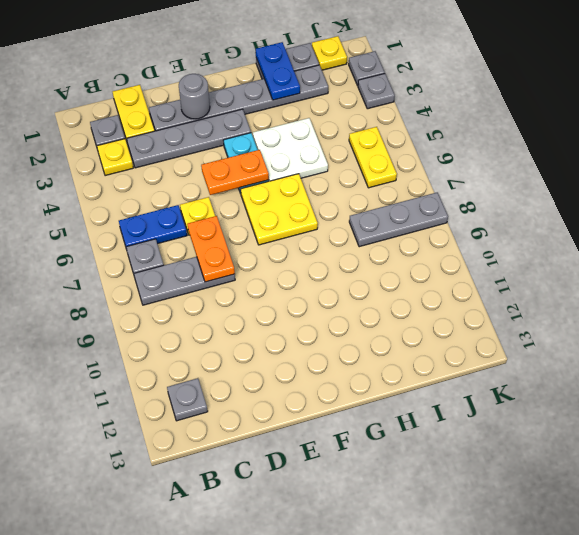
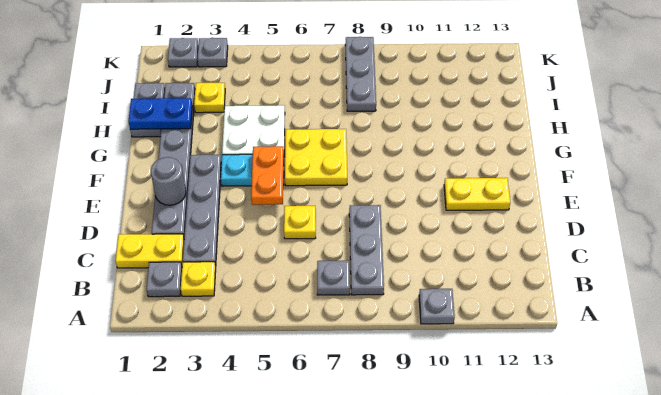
blue 1x2 plate [119,205,187,247] -> none
grey 1x1 plate [167,378,208,421] -> grey 1x1 plate moved to [419,289,455,324]
orange 1x2 plate [188,216,235,282] -> none
yellow 1x1 plate [312,36,347,70] -> yellow 1x1 plate moved to [194,83,225,113]
yellow 1x2 plate [349,127,397,188] -> yellow 1x2 plate moved to [444,178,510,210]

